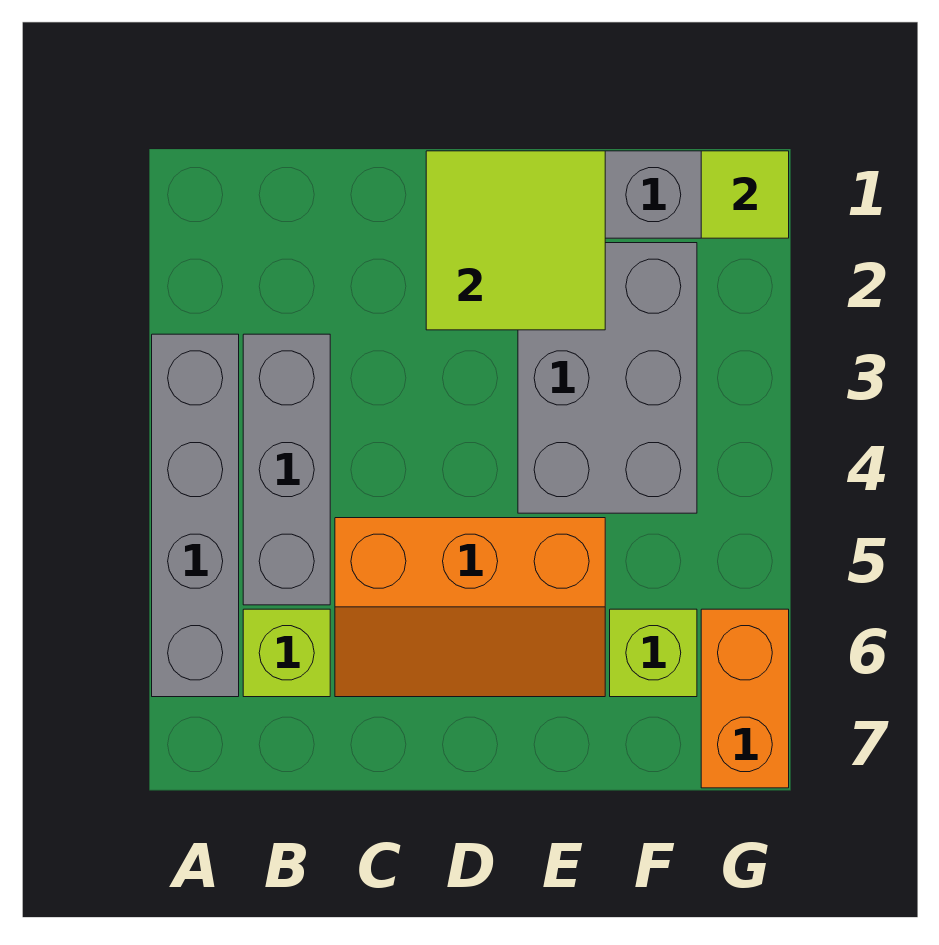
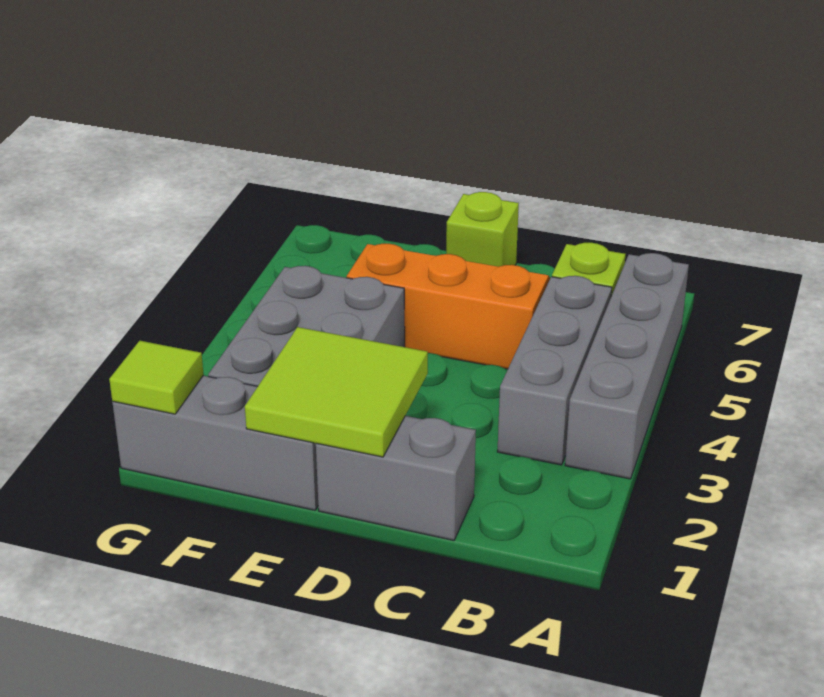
none -> grey 1x2 brick [316,416,476,540]
lime 1x1 brick [610,609,697,697] -> lime 1x1 brick moved to [446,192,519,267]
orange 1x2 brick [701,609,789,788] -> none

